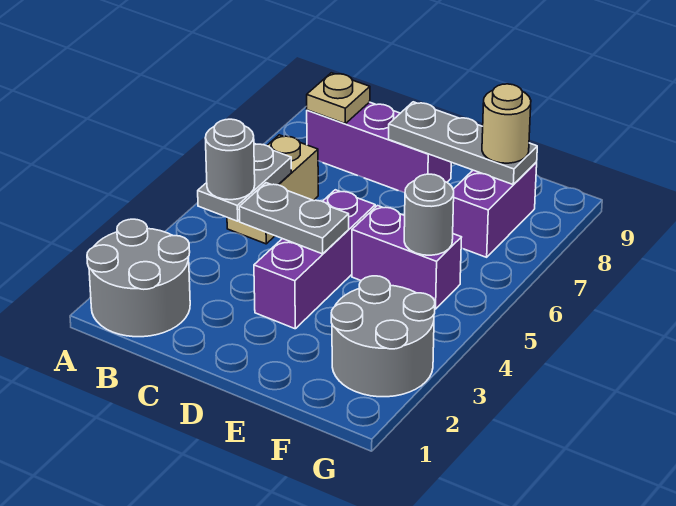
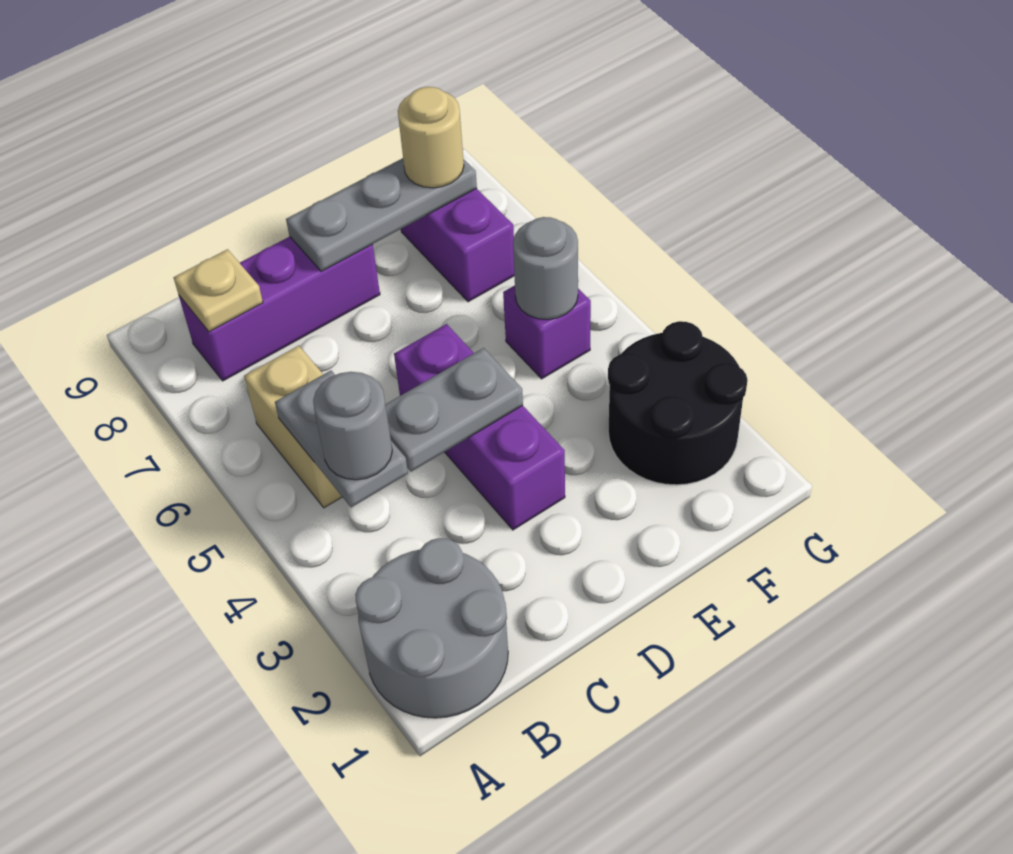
purple 1x2 brick [352,206,462,309] -> purple 1x1 brick [503,285,591,379]
grey 2x2 round brick [331,276,435,397] -> black 2x2 round brick [608,321,747,485]

